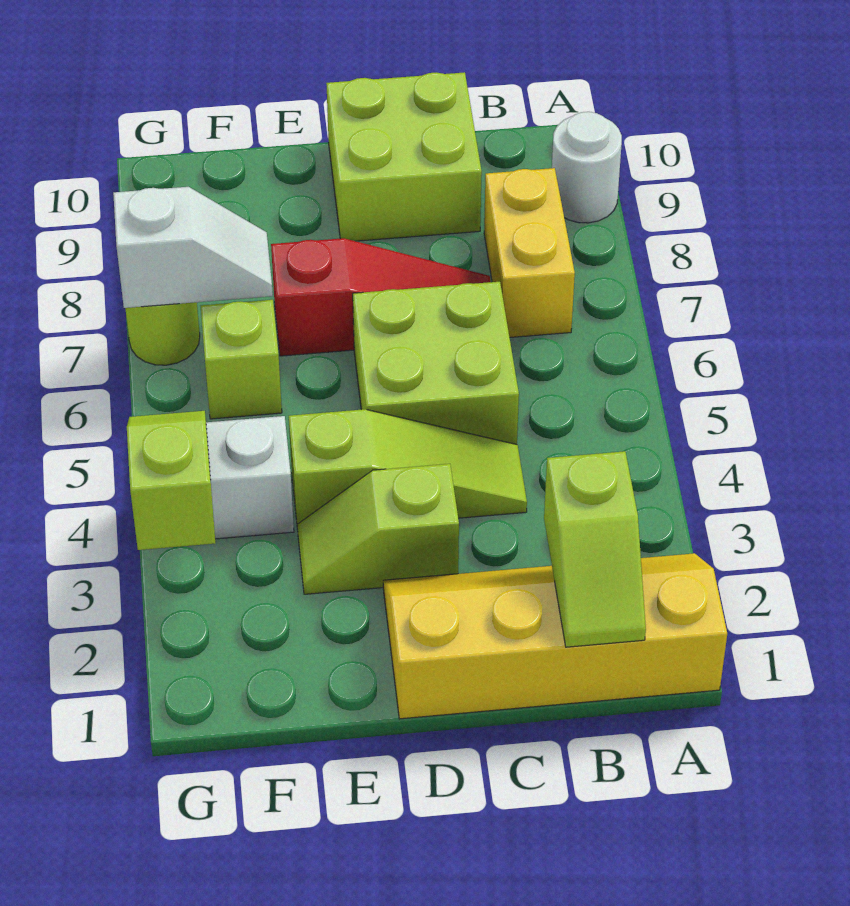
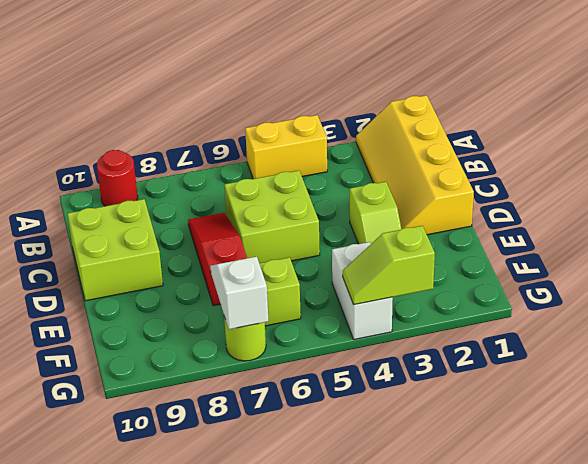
white 1x1 round brick [552,112,622,223] -> red 1x1 round brick [97,150,138,206]
lime 1x2 slope [544,451,646,647] -> none
yellow 1x2 brick [484,168,575,337] -> yellow 1x2 brick moved to [245,115,327,179]
lime 1x3 slope [289,409,527,530] -> none

